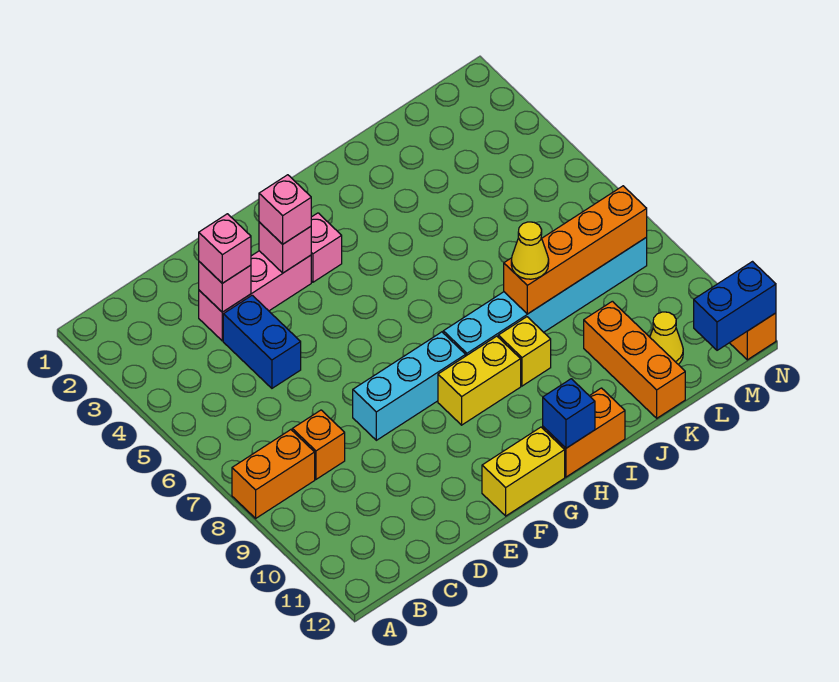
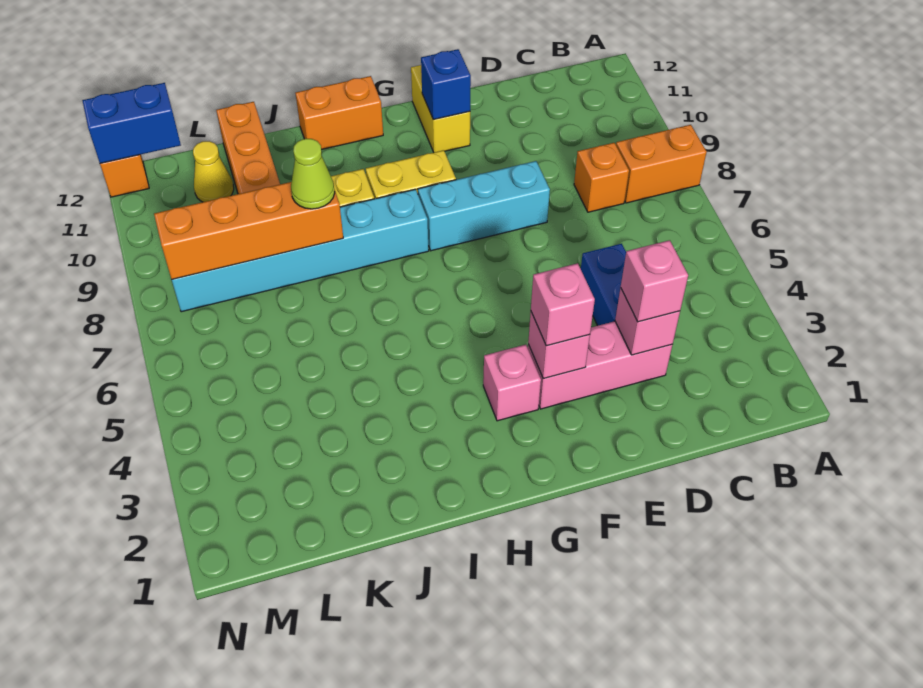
yellow 1x2 brick [482,427,565,516] -> yellow 1x2 brick turned to [411,65,470,152]
blue 1x1 brick [543,379,595,448] -> blue 1x1 brick moved to [421,49,471,119]
yellow 1x1 cone [511,222,549,279] -> lime 1x1 cone [291,139,335,209]

